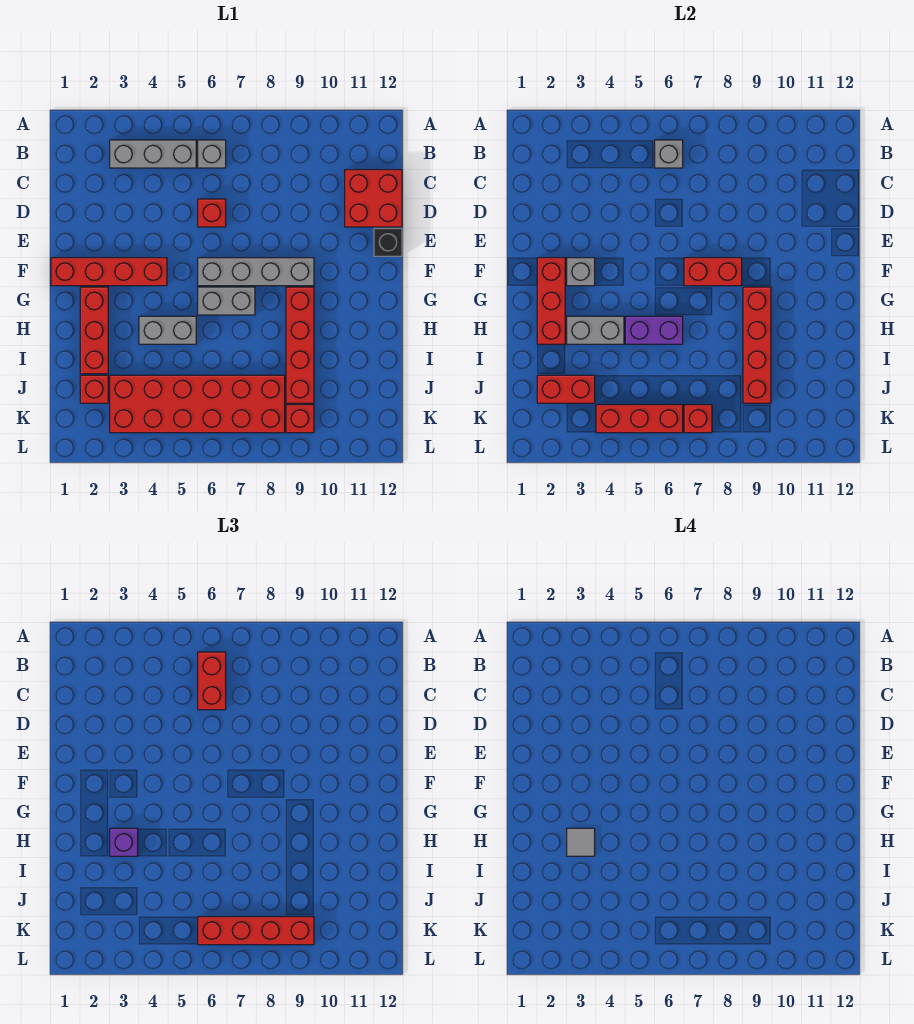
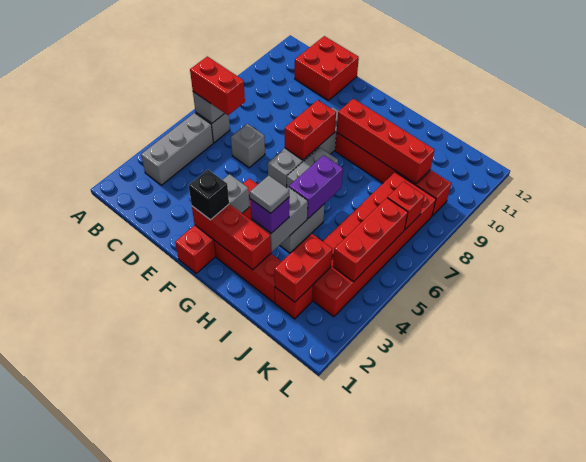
red 1x1 brick [198,199,226,227] -> grey 1x1 brick [231,124,265,168]
black 1x1 brick [374,228,402,256] -> black 1x1 brick moved to [189,170,229,220]
red 1x4 brick [198,917,314,945] -> none

